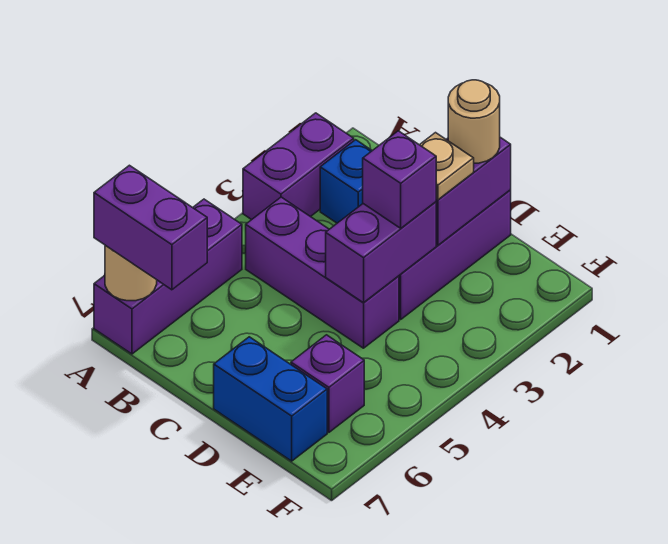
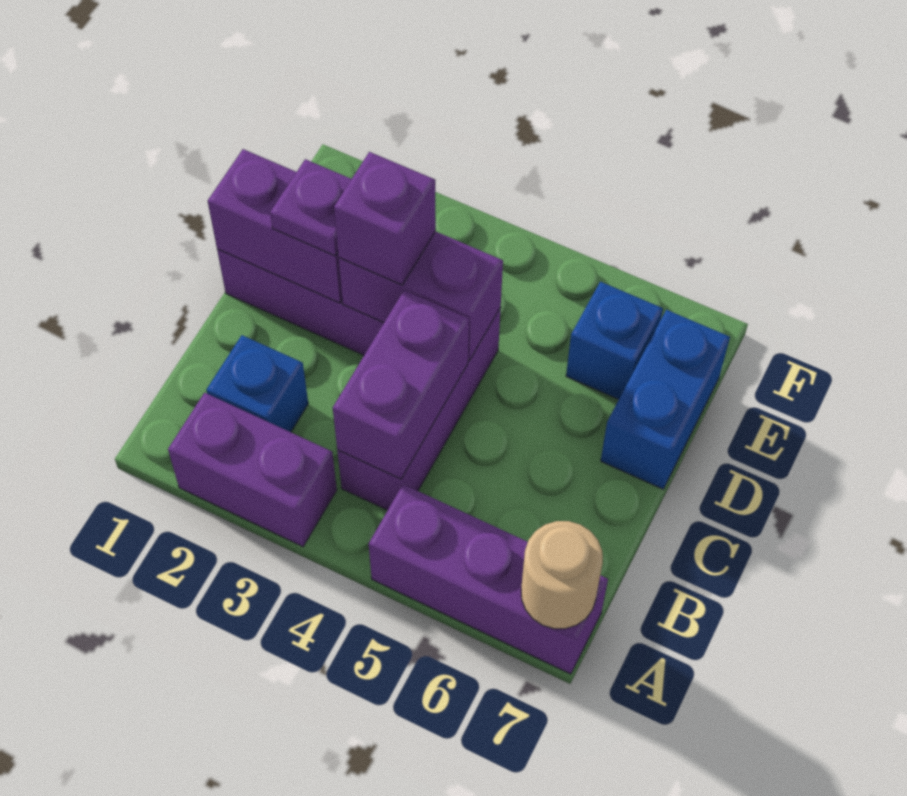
purple 1x2 brick [94,165,207,290] -> purple 1x2 brick moved to [333,290,469,479]
tan 1x1 round brick [448,80,500,163] -> none
tan 1x1 plate [420,133,474,200] -> purple 1x1 plate [270,159,351,256]
purple 1x1 brick [291,335,364,432] -> blue 1x1 brick [566,282,663,399]

